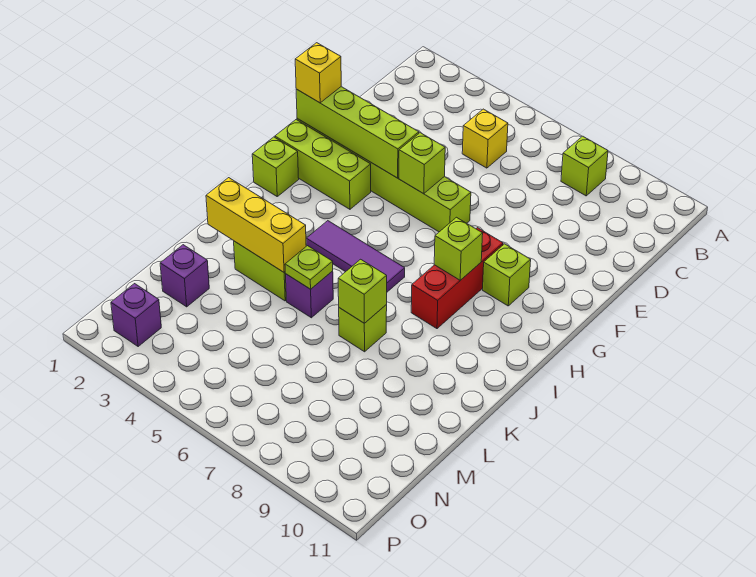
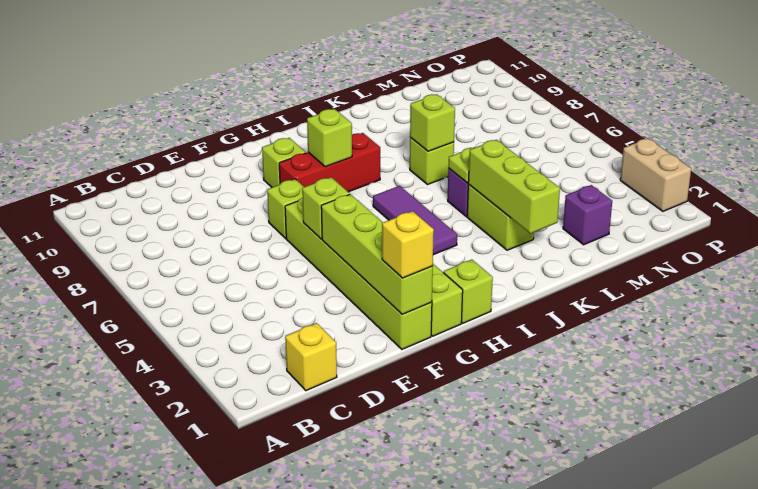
lime 1x1 brick [561,136,608,196] -> lime 1x1 brick moved to [267,179,304,238]
yellow 1x1 brick [462,109,508,168] -> yellow 1x1 brick moved to [285,323,337,391]
yellow 1x3 brick [206,178,306,272] -> lime 1x3 brick [468,140,560,234]
purple 1x1 brick [111,284,161,347] -> none
none -> tan 1x2 brick [620,138,691,211]

